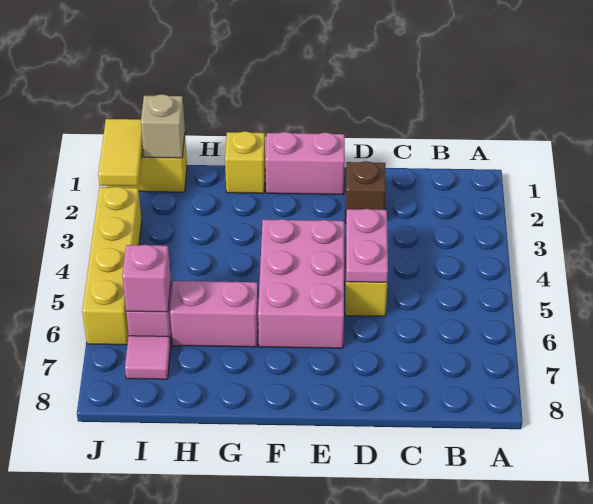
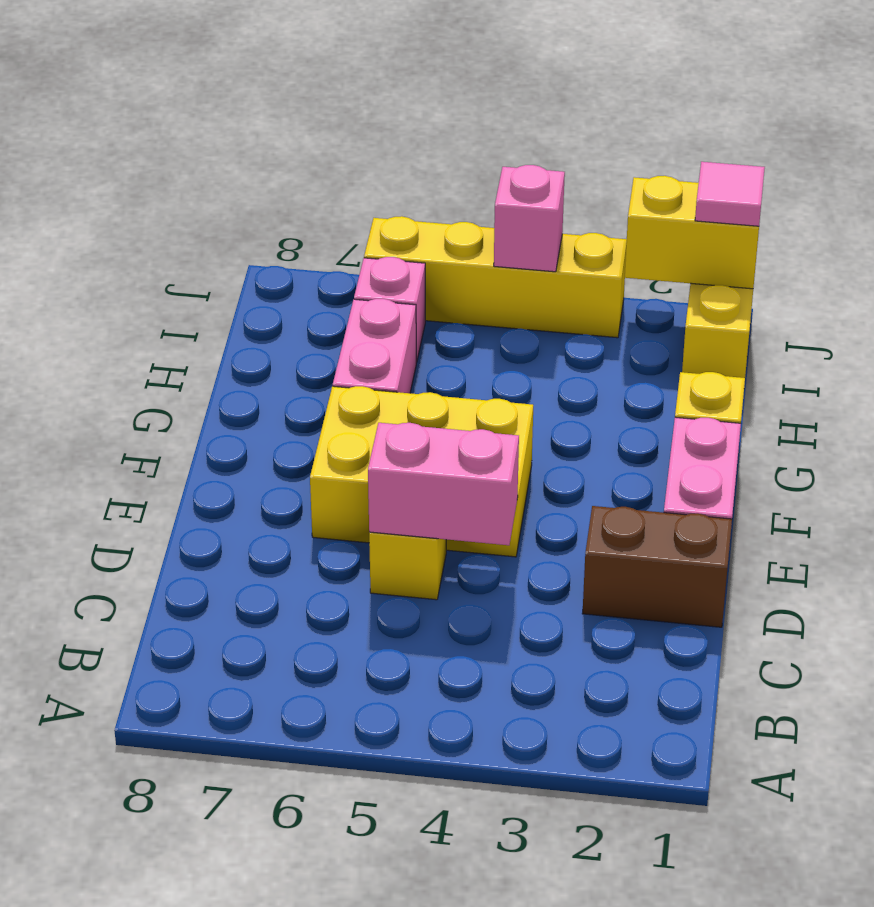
brown 1x1 brick [345,161,386,223] -> brown 1x2 brick [582,506,732,627]
pink 1x2 plate [346,209,388,282] -> pink 1x2 brick [368,423,519,545]
pink 2x3 brick [258,219,344,348] -> yellow 2x3 brick [310,386,533,557]
tan 1x1 brick [141,94,185,158] -> none
pink 1x1 brick [122,245,171,312] -> pink 1x1 brick moved to [494,165,565,272]
pink 1x1 tile [125,336,171,379] -> pink 1x1 tile moved to [695,162,765,226]
yellow 1x2 tile [98,119,143,186] -> yellow 1x2 brick [625,176,759,289]

